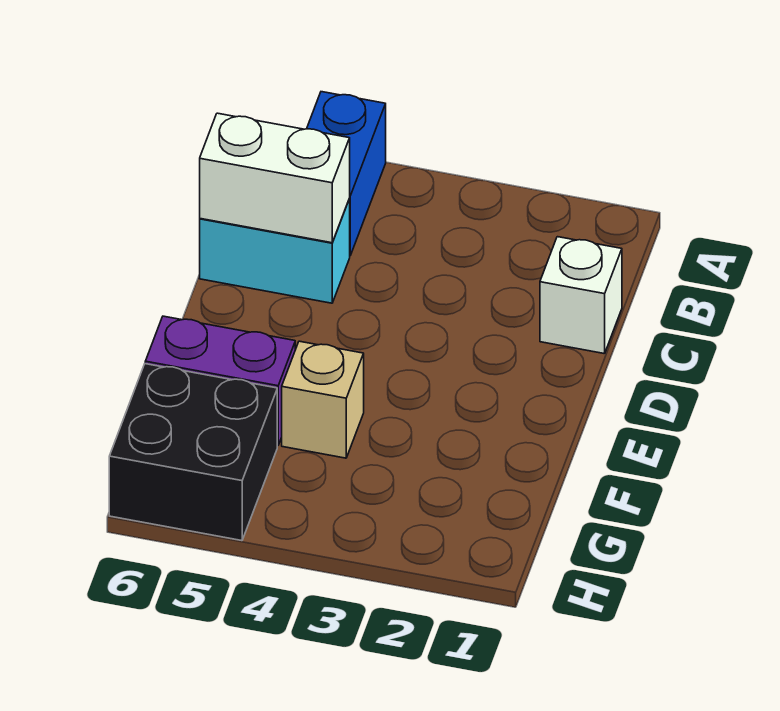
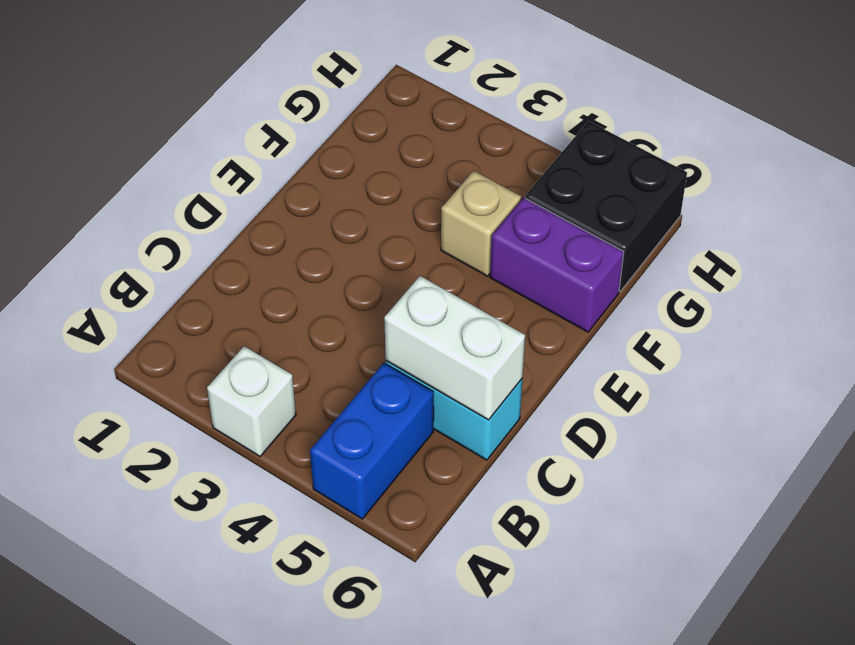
white 1x1 brick [540,237,622,354] -> white 1x1 brick moved to [207,346,296,456]

